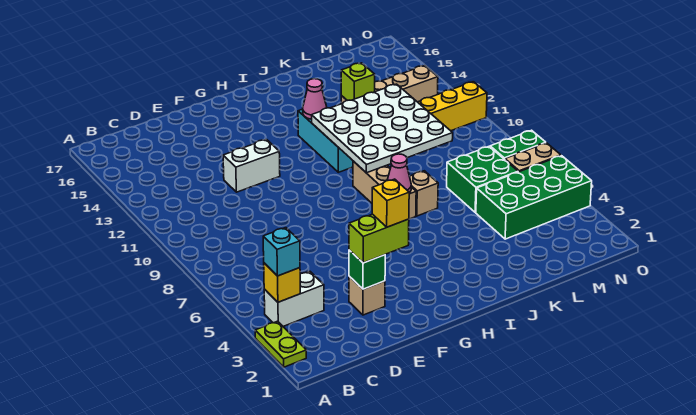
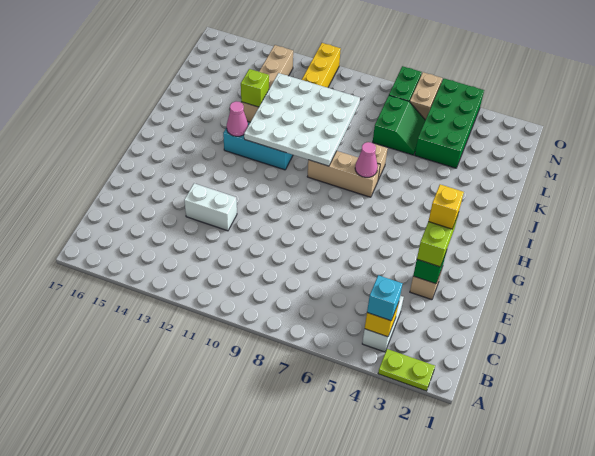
white 1x2 brick [223,140,280,192] -> white 1x2 brick turned to [184,183,237,231]
green 2x2 brick [447,147,518,212] -> green 2x2 slope [373,96,425,155]

